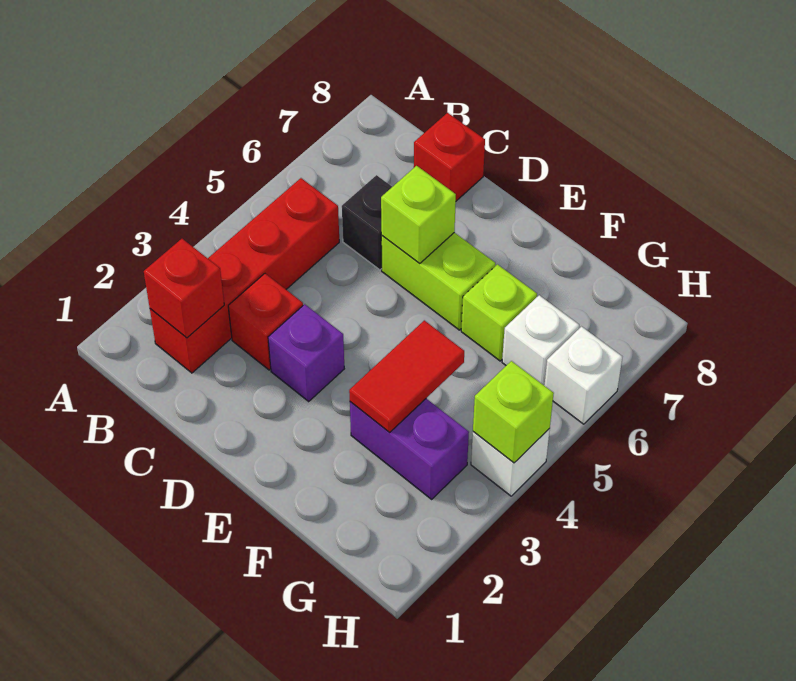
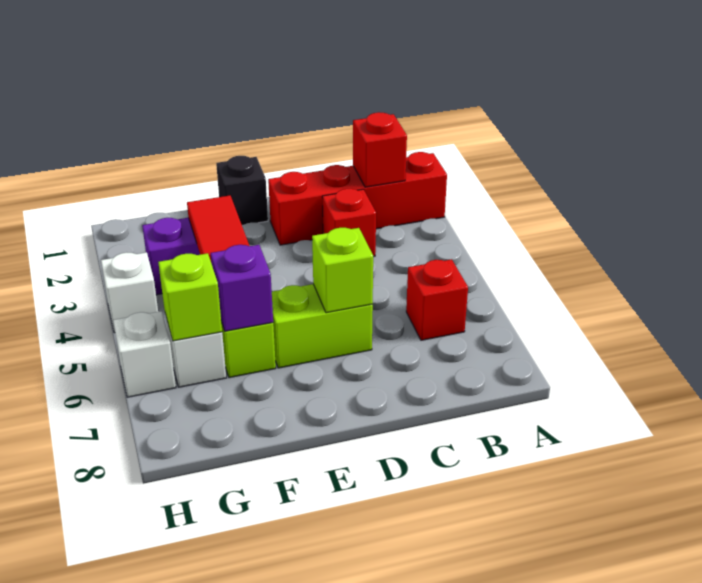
red 1x4 brick [150,178,339,373] -> red 1x4 brick turned to [268,152,447,245]
black 1x1 brick [342,175,392,270] -> black 1x1 brick moved to [216,156,268,225]
red 1x1 brick [414,113,485,201] -> red 1x1 brick moved to [406,259,468,340]
purple 1x1 brick [268,304,344,401] -> purple 1x1 brick moved to [211,245,273,331]
lime 1x1 brick [473,361,554,463] -> lime 1x1 brick moved to [158,253,222,341]

